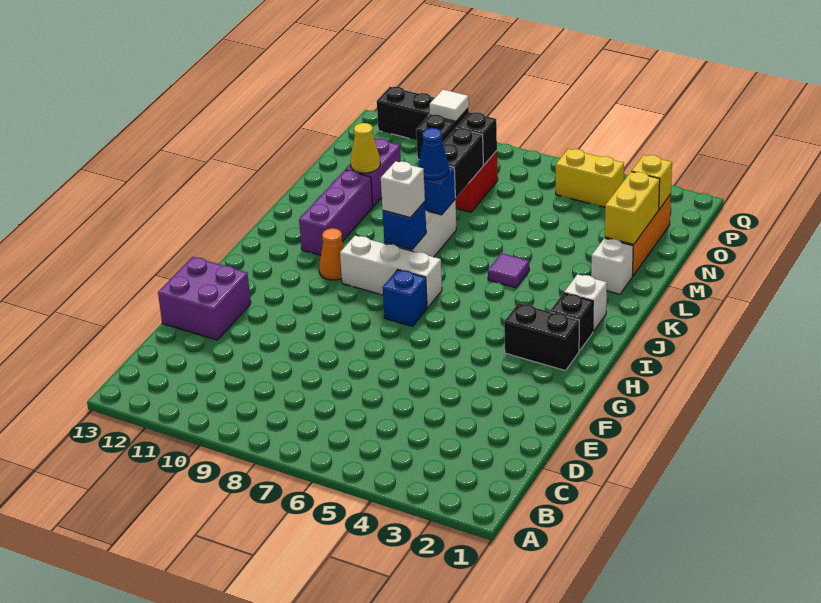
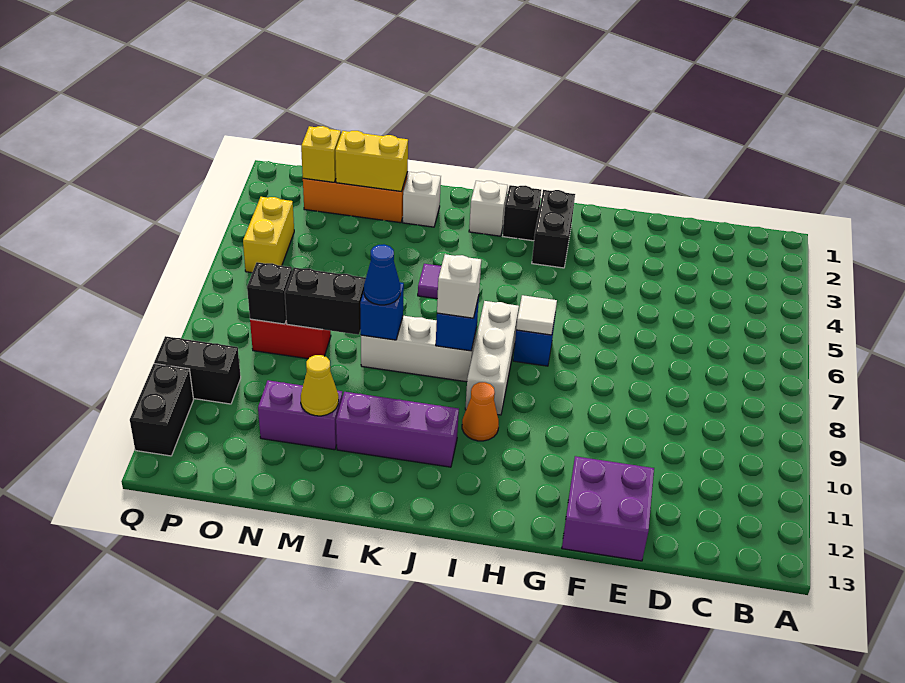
white 1x1 tile [430,90,469,120] -> white 1x1 tile moved to [516,295,557,335]

